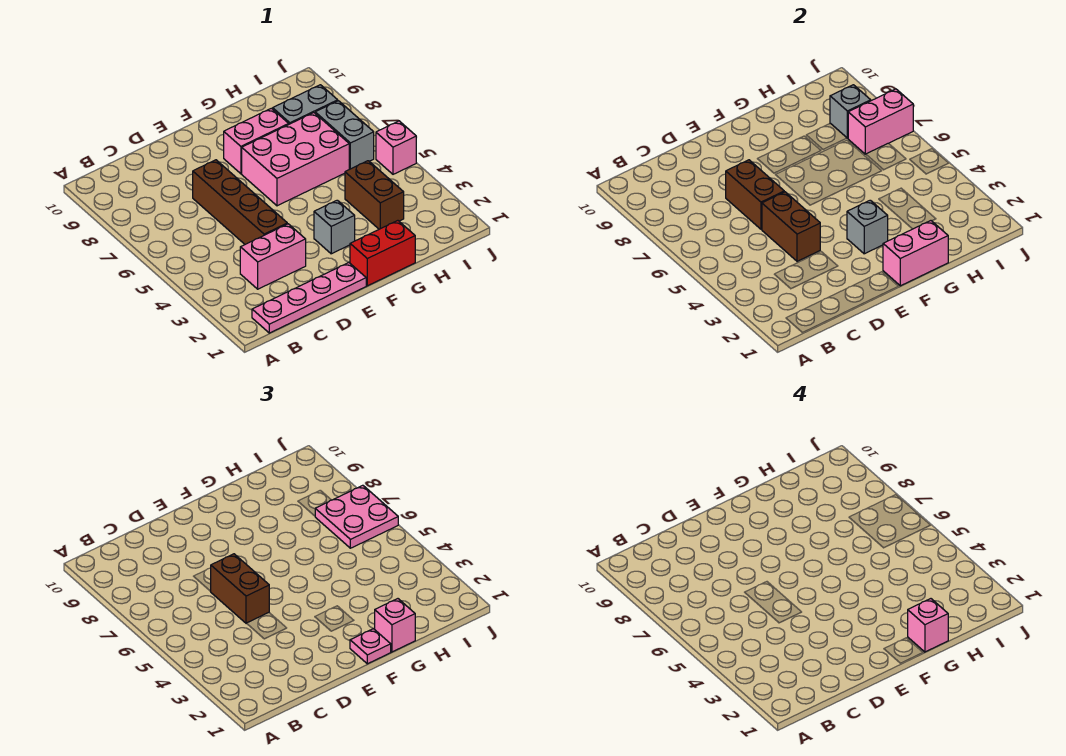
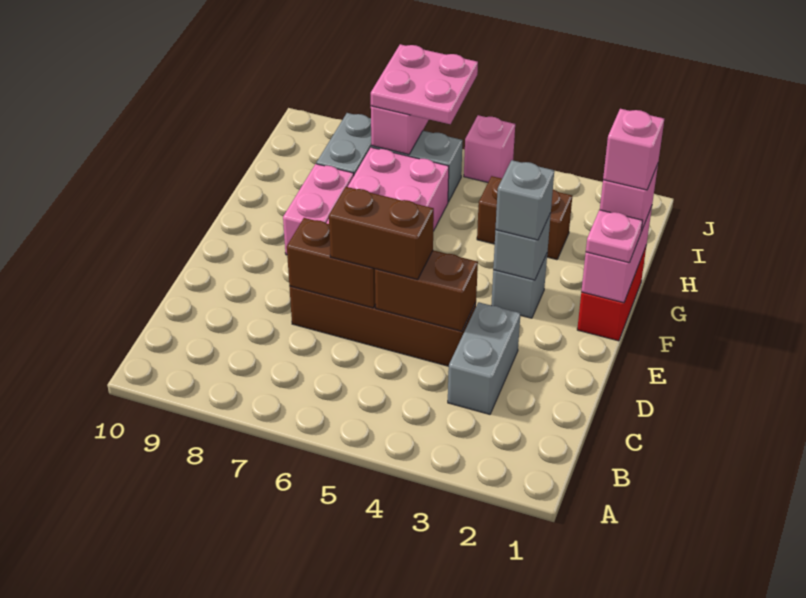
pink 1x4 plate [252,263,366,333] -> none
pink 1x2 brick [240,224,306,289] -> grey 1x2 brick [448,302,521,414]
grey 1x1 brick [830,85,871,138] -> grey 1x1 brick moved to [495,160,554,240]

